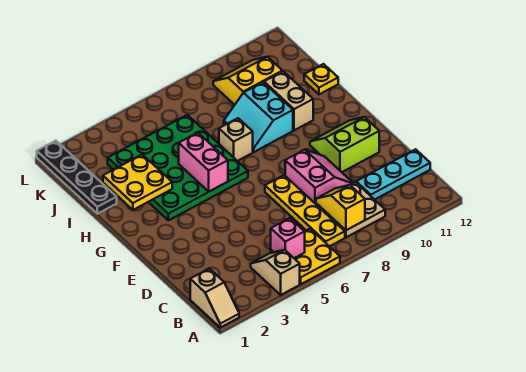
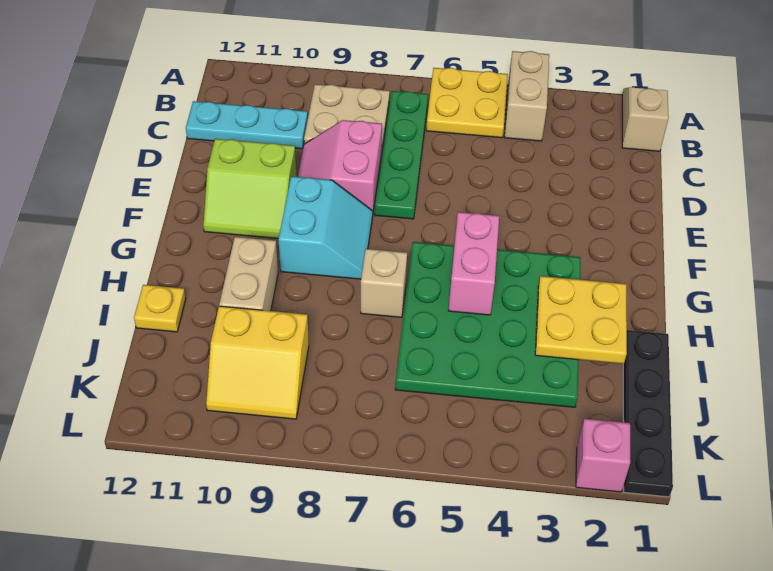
tan 1x2 slope [251,250,300,295] -> tan 1x2 brick [504,51,549,141]
pink 1x1 brick [271,218,305,258] -> pink 1x1 brick moved to [576,419,630,492]
yellow 1x4 plate [265,175,345,246] -> green 1x4 plate [375,91,428,219]
yellow 1x2 slope [316,185,365,230] -> none
cyan 2x2 slope [224,82,293,152] -> cyan 2x2 slope moved to [278,176,373,279]

